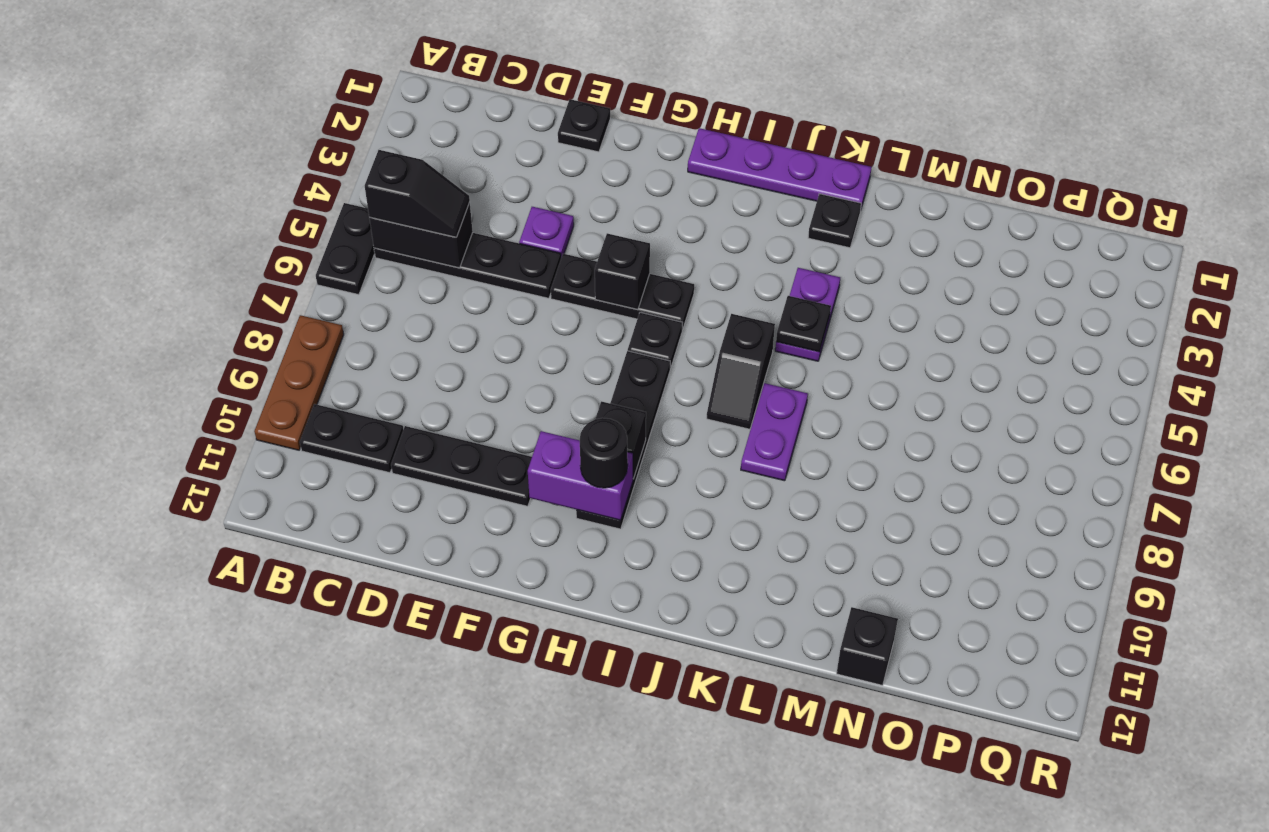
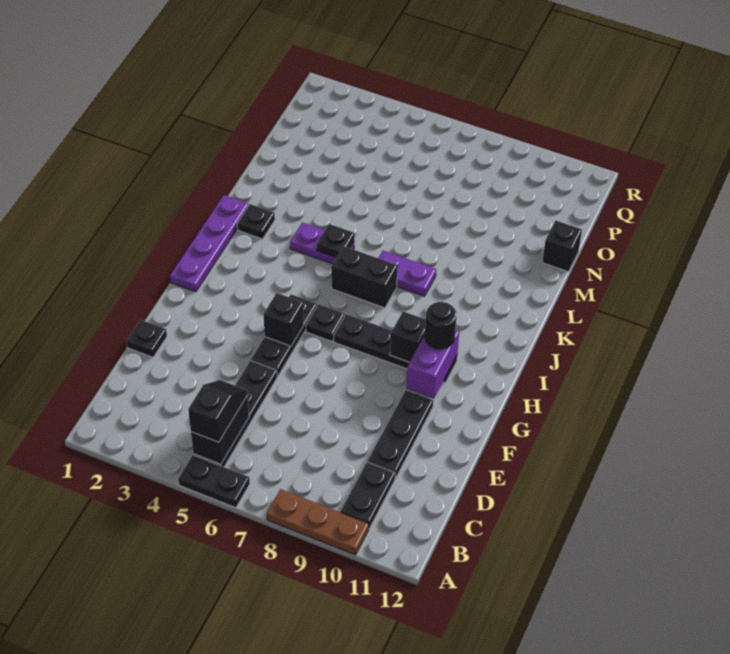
purple 1x1 plate [519,207,574,258] -> none
black 1x2 slope [707,314,775,429] -> black 1x2 brick [331,246,397,308]

